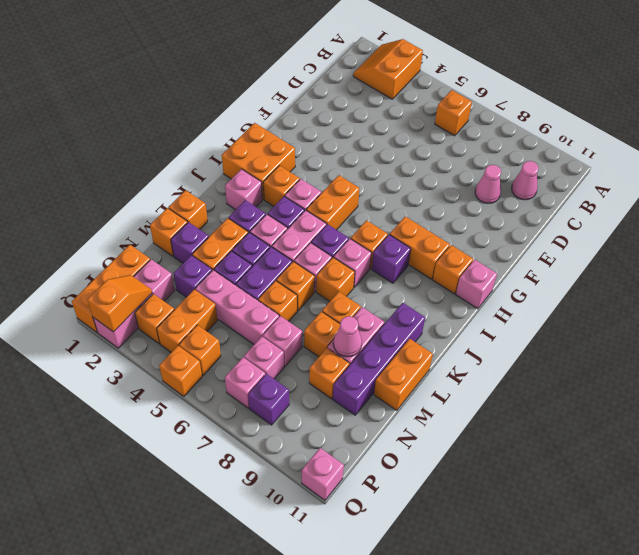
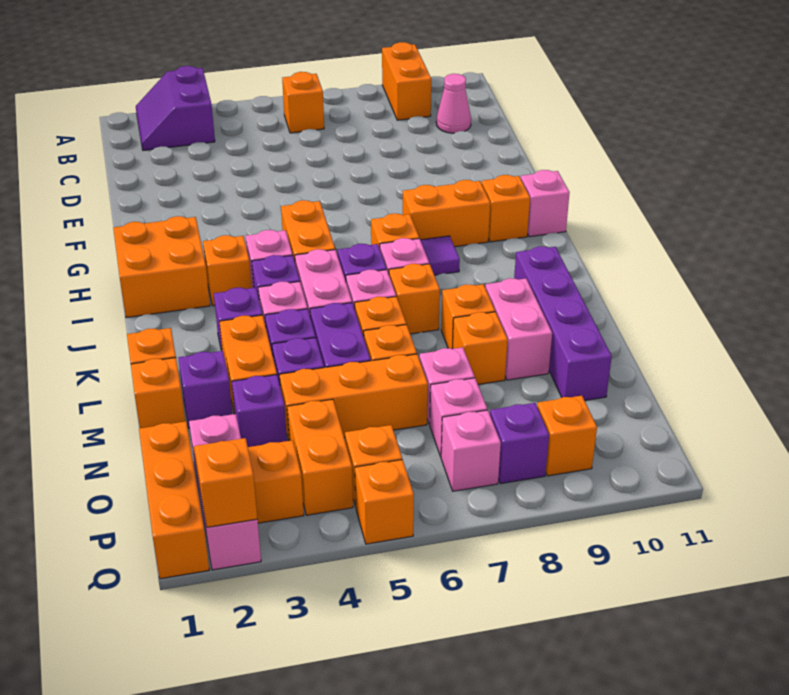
orange 2x2 slope [353,39,423,99] -> purple 2x2 slope [136,66,215,150]
pink 1x1 cone [475,165,501,203] -> none
purple 1x1 brick [372,235,411,283] -> purple 1x1 tile [421,236,460,275]
pink 1x1 brick [225,169,262,210] -> none
orange 1x2 brick [374,339,433,410] -> orange 1x2 brick moved to [382,42,431,120]
pink 1x1 cone [333,316,362,357] -> none
pink 1x3 brick [195,270,279,344] -> orange 1x3 brick [279,354,428,441]
orange 1x1 brick [309,348,350,399] -> orange 1x1 brick moved to [537,396,597,476]
pink 1x1 brick [302,448,344,500] -> none

